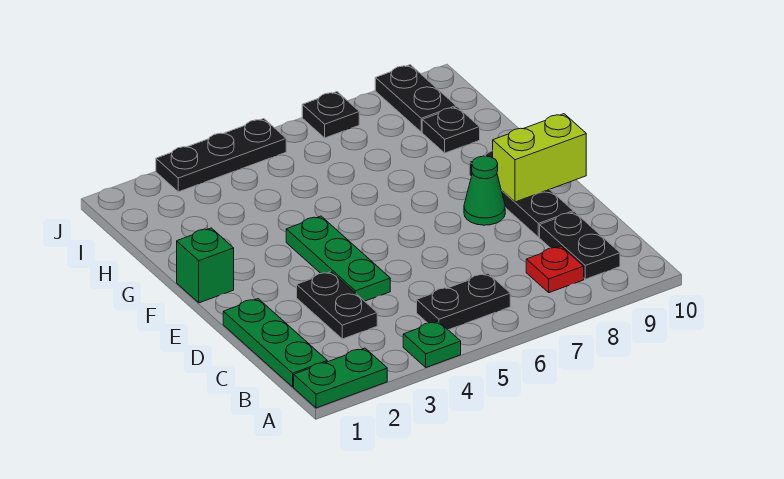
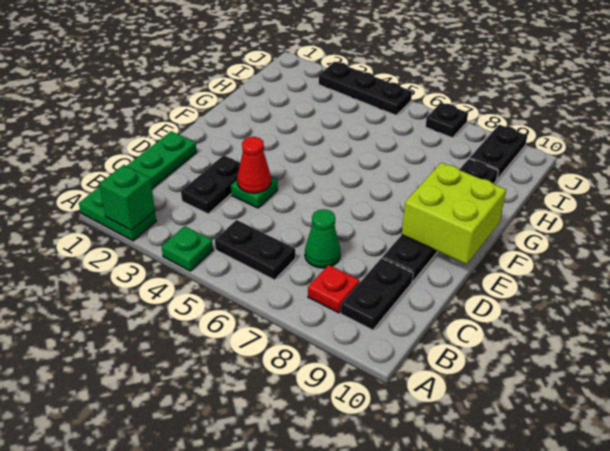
green 1x3 plate [286,216,390,301] -> green 1x1 plate [231,177,278,208]
none -> red 1x1 cone [237,137,271,193]
green 1x1 cone [464,156,505,225] -> green 1x1 cone moved to [305,209,341,268]
lime 1x2 brick [493,114,586,202] -> lime 2x2 brick [402,163,506,264]
green 1x1 brick [177,228,234,303] -> green 1x1 brick moved to [99,165,155,230]

